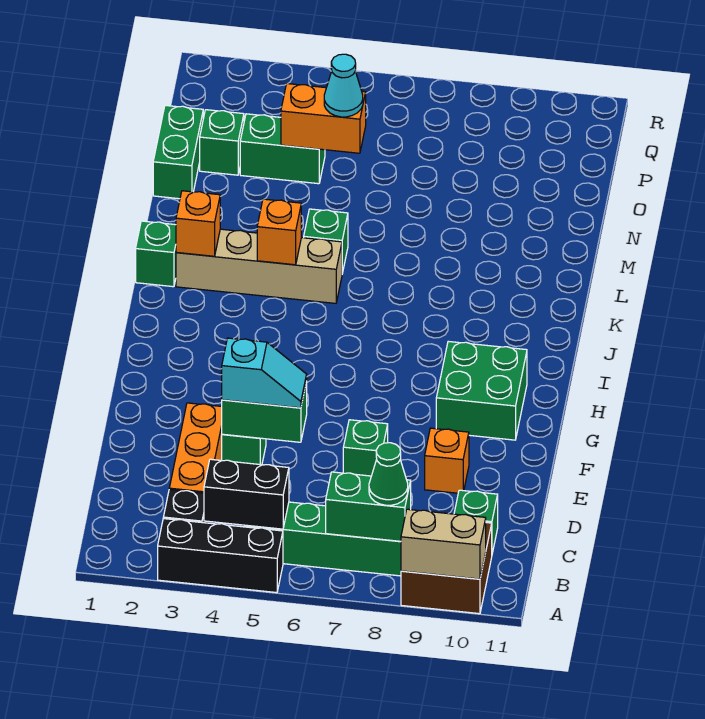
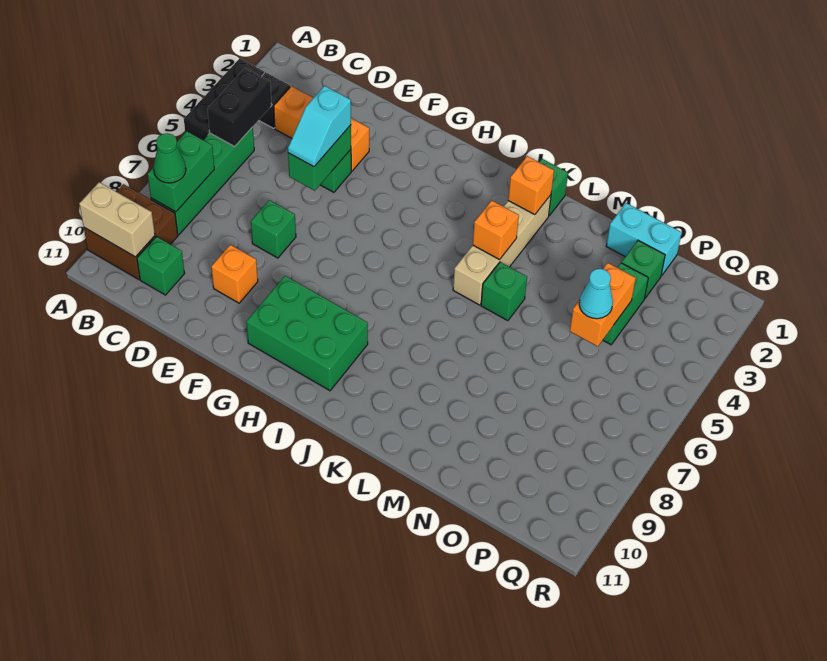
tan 1x2 brick [401,509,486,579] -> tan 1x2 brick turned to [79,182,155,257]
green 2x2 brick [436,341,527,440] -> green 2x3 brick [246,276,368,391]
green 1x2 brick [153,105,203,199] -> cyan 1x2 brick [606,203,682,276]

